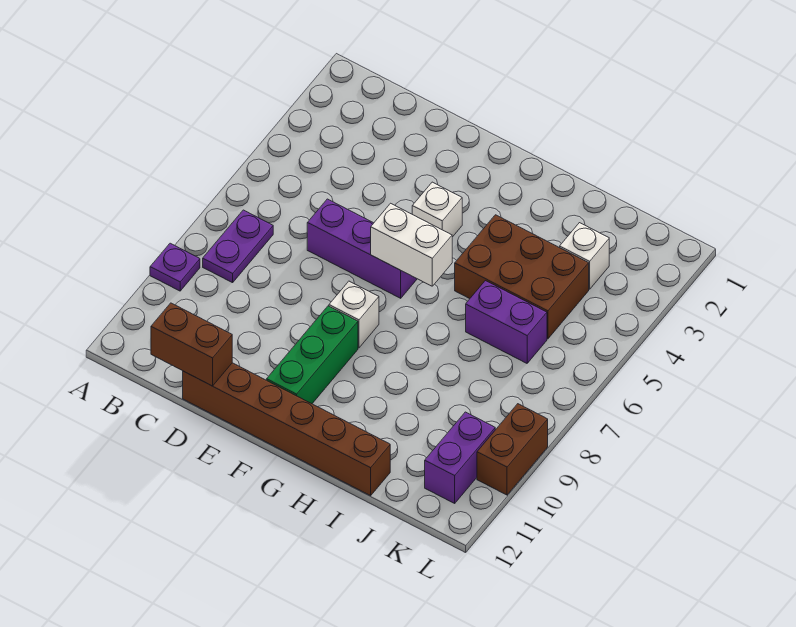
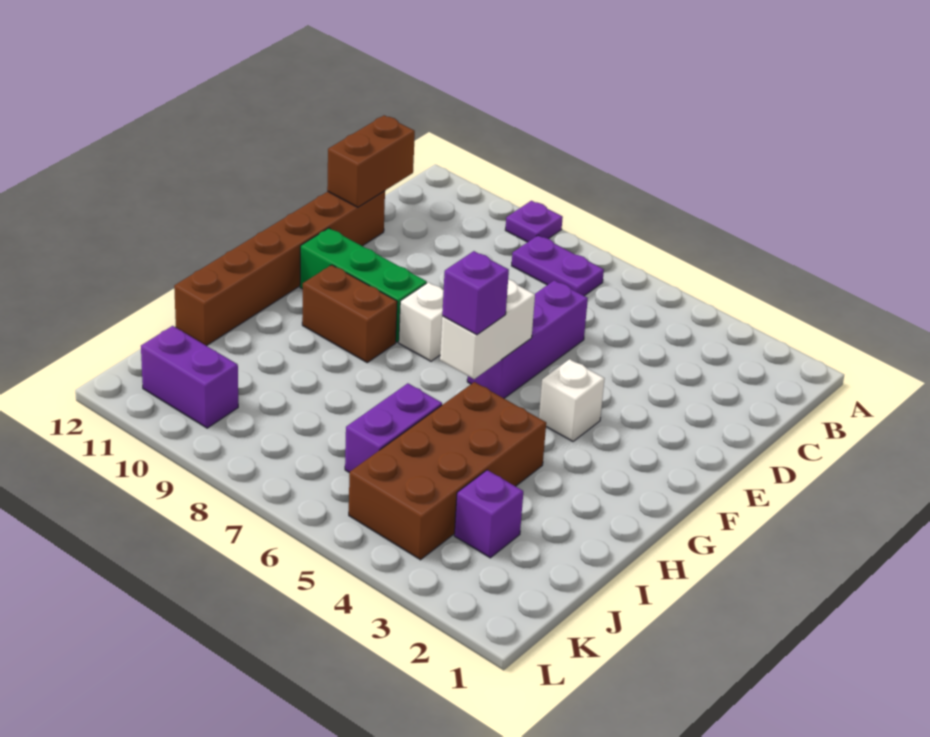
none -> purple 1x1 brick [442,251,509,335]
brown 2x3 brick [455,215,589,339] -> brown 2x4 brick [349,382,546,560]
white 1x1 brick [560,223,609,289] -> purple 1x1 brick [454,470,523,558]
brown 1x2 brick [477,404,548,495] -> brown 1x2 brick moved to [302,265,397,362]

